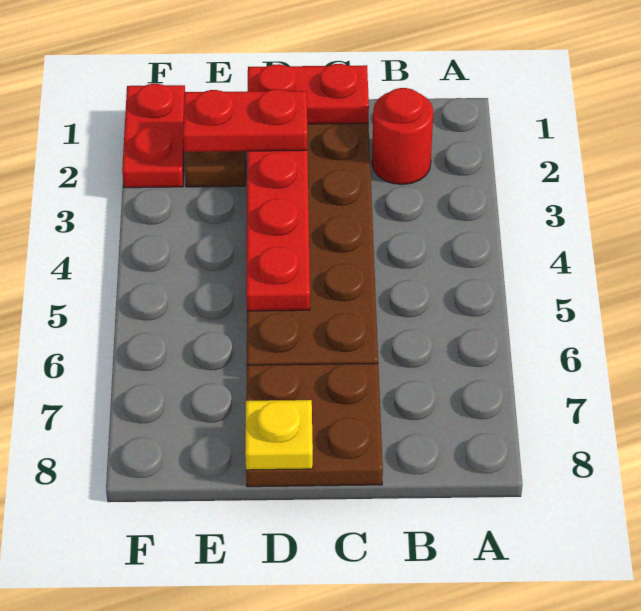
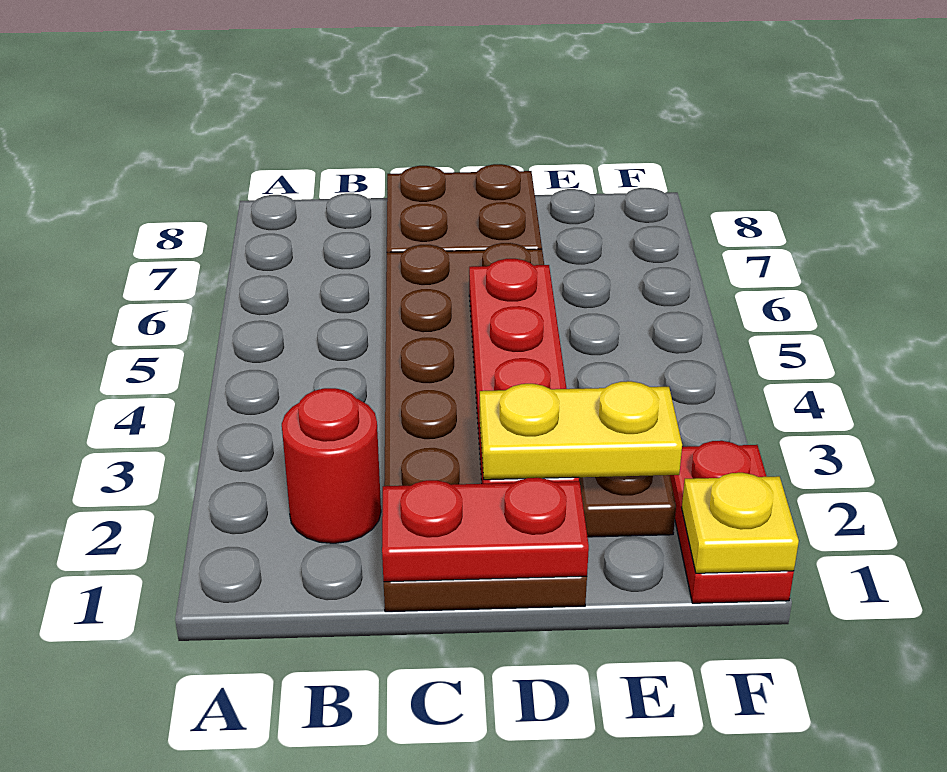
red 1x2 plate [183,89,308,152] -> yellow 1x2 plate [480,381,682,480]
yellow 1x1 plate [245,400,313,470] -> yellow 1x1 plate moved to [682,473,799,573]

